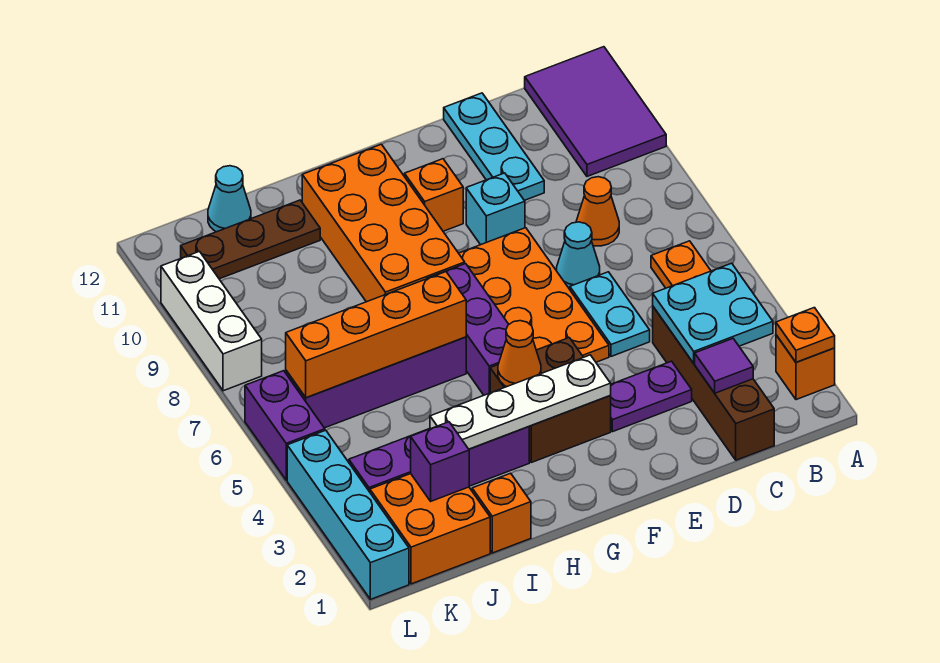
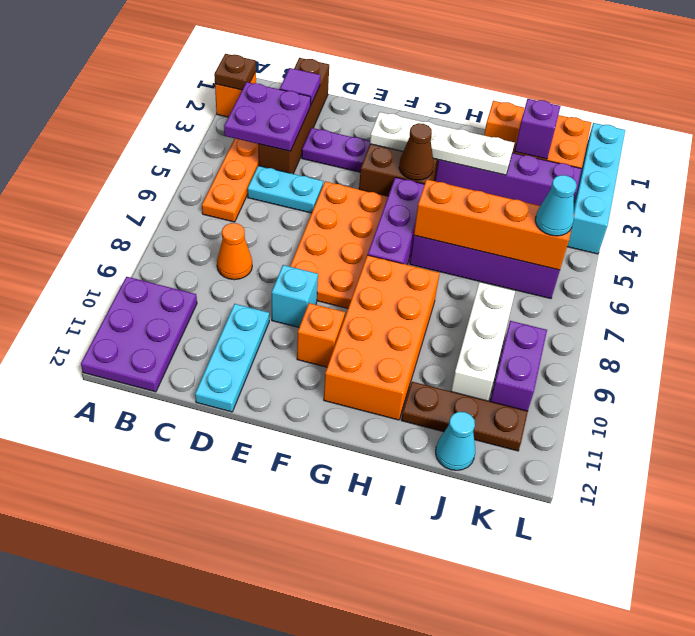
orange 1x1 plate [776,308,835,362] -> brown 1x1 plate [214,54,256,90]
purple 2x3 tile [525,47,666,176] -> purple 2x3 plate [81,277,197,392]
cyan 2x2 plate [653,263,773,363] -> purple 2x2 plate [224,82,311,151]
cyan 1x2 plate [570,272,650,356] -> cyan 1x2 plate turned to [248,166,323,213]
cyan 1x1 cone [557,222,600,289] -> cyan 1x1 cone moved to [535,175,577,236]
orange 1x1 cone [498,321,541,387] -> brown 1x1 cone [399,123,434,180]
purple 1x2 brick [245,371,325,480] -> purple 1x2 brick moved to [490,321,547,411]
white 1x3 brick [161,251,262,391] -> white 1x3 brick moved to [451,282,515,401]

